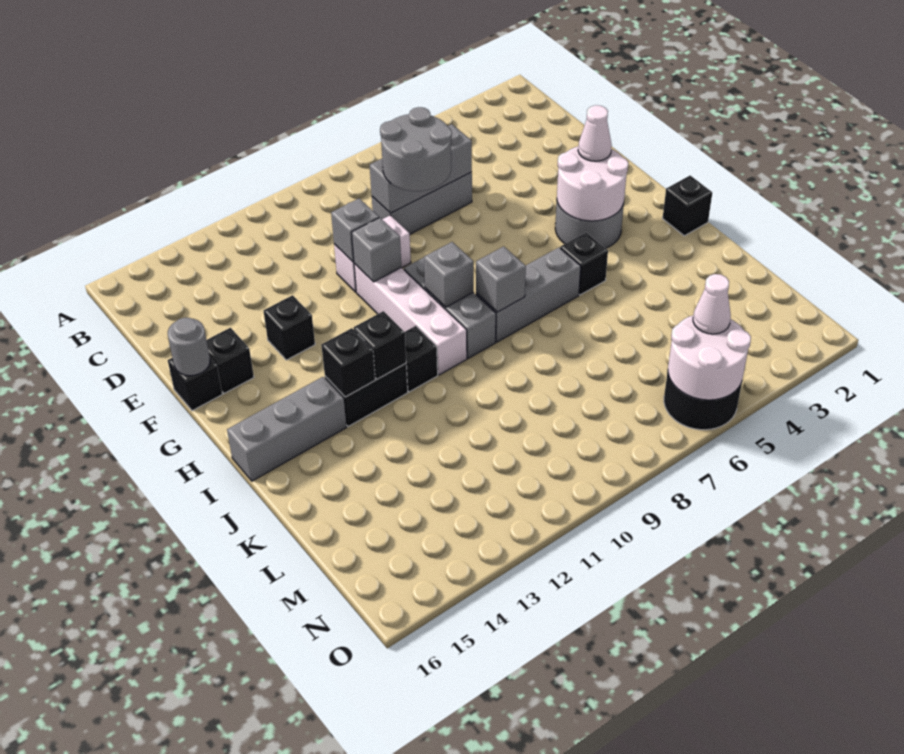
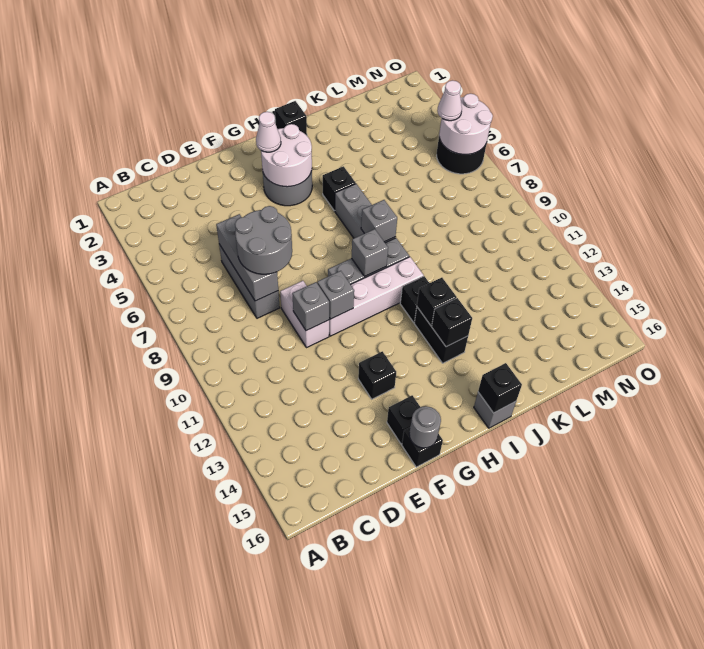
grey 1x3 brick [227,377,347,481] -> grey 1x1 brick [474,392,516,428]
none -> black 1x1 brick [478,363,522,413]

